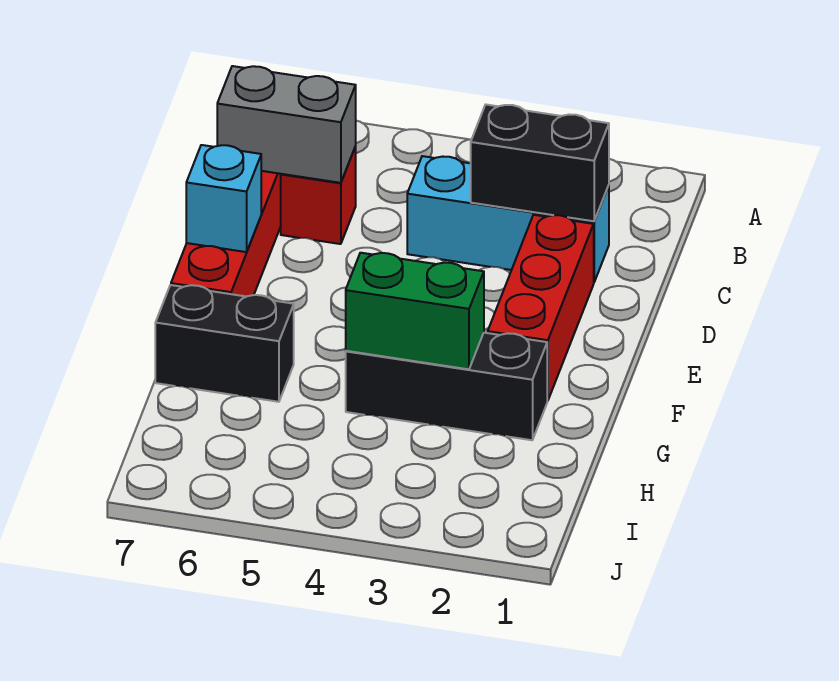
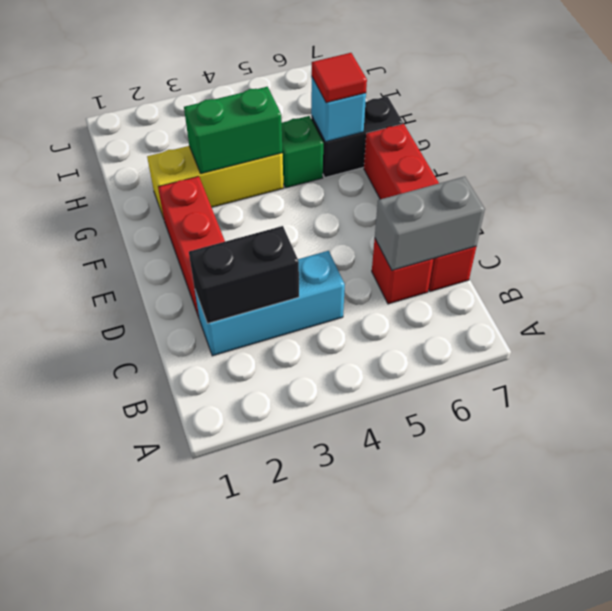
cyan 1x1 brick [186,145,261,252] -> cyan 1x1 brick moved to [311,78,366,142]
black 1x3 brick [346,333,547,440] -> yellow 1x3 brick [147,146,284,216]
none -> green 1x1 brick [282,116,323,188]
none -> red 1x1 tile [312,53,367,103]

